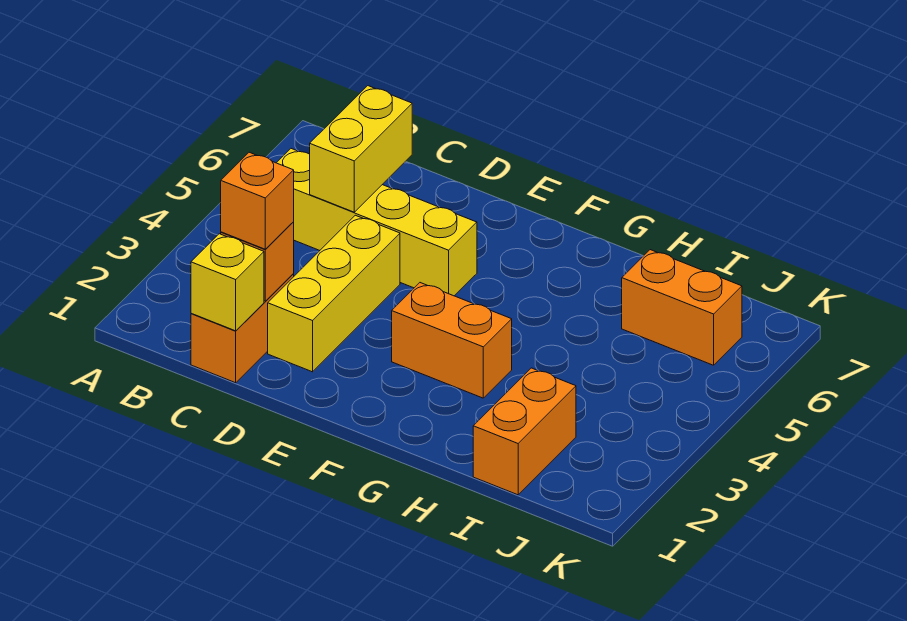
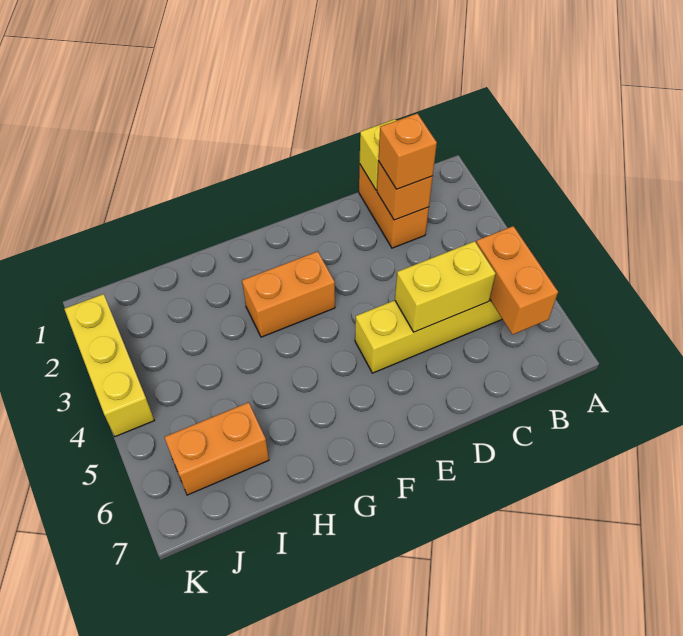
yellow 1x2 brick [310,86,412,212] -> yellow 1x2 brick turned to [395,241,496,332]
yellow 1x3 brick [268,215,400,372] -> yellow 1x3 brick moved to [65,294,154,437]
orange 1x2 brick [473,368,576,495] -> orange 1x2 brick moved to [476,226,558,335]

